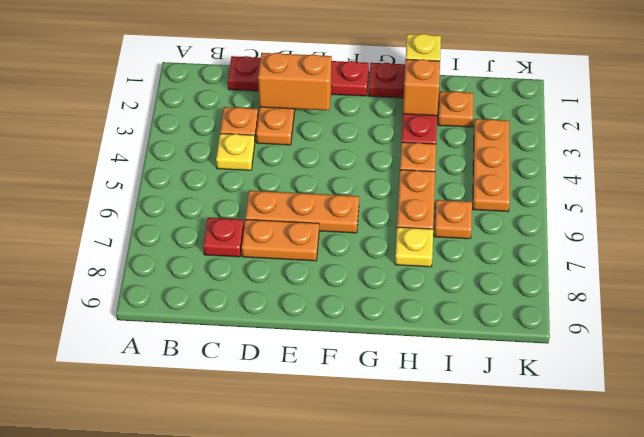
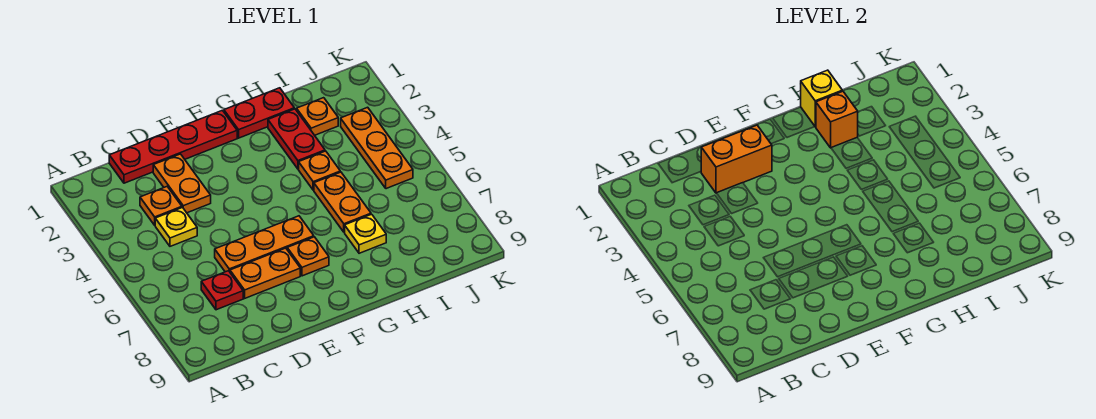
orange 1x1 plate [434,200,472,239] -> orange 1x1 plate moved to [287,237,329,276]

